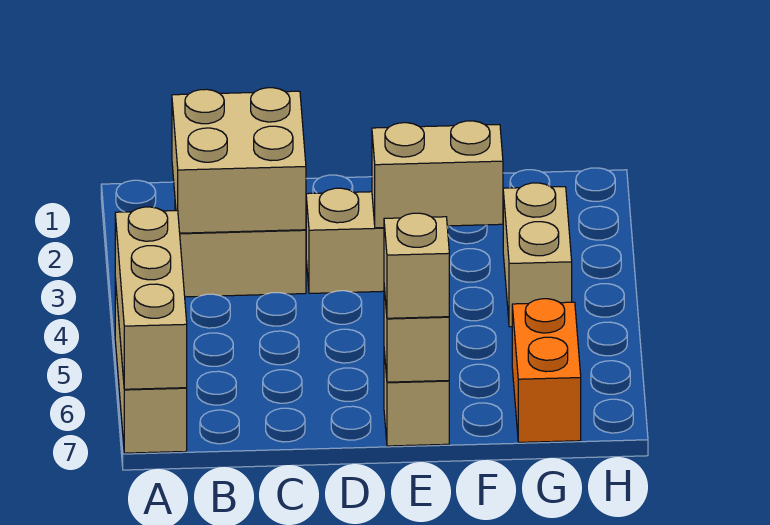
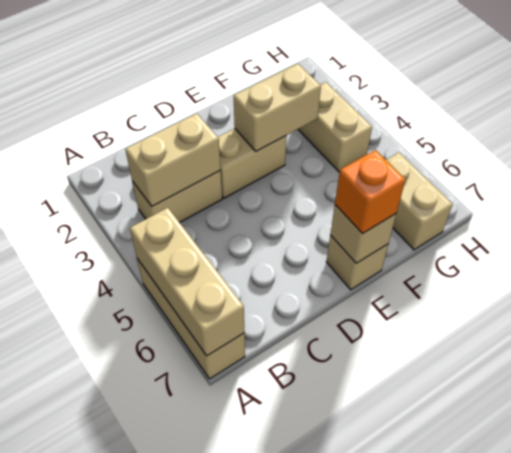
tan 2x2 brick [172,88,306,233] -> tan 1x2 brick [125,114,221,206]
tan 1x1 brick [384,213,449,318] -> orange 1x1 brick [335,150,405,234]
orange 1x2 brick [512,299,581,442] -> tan 1x2 brick [386,153,453,250]

